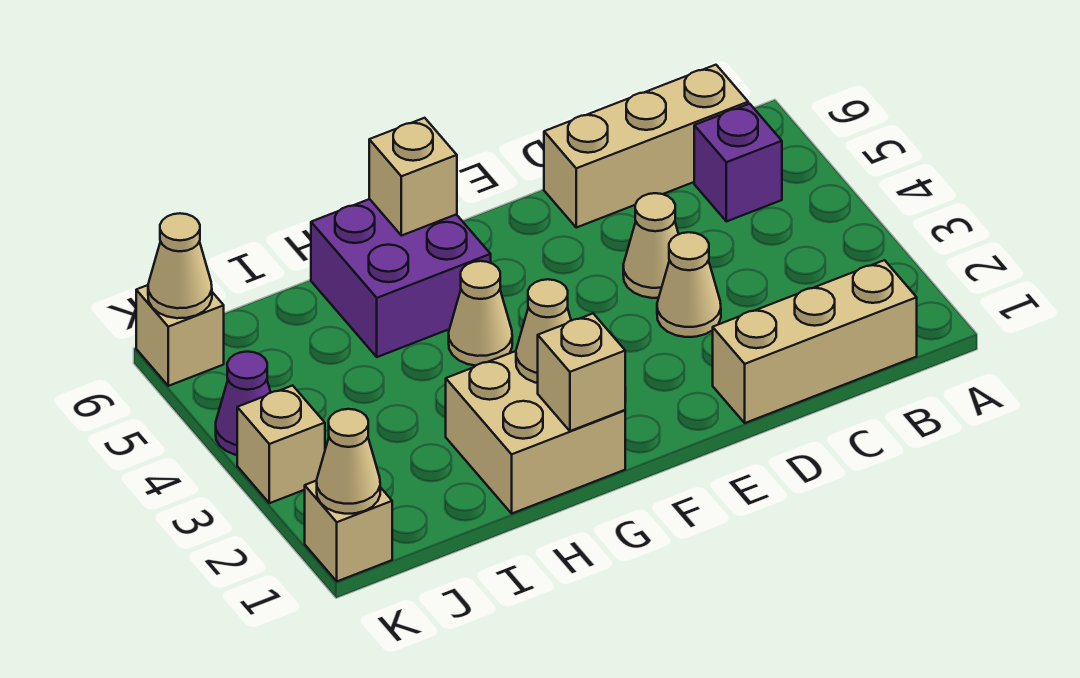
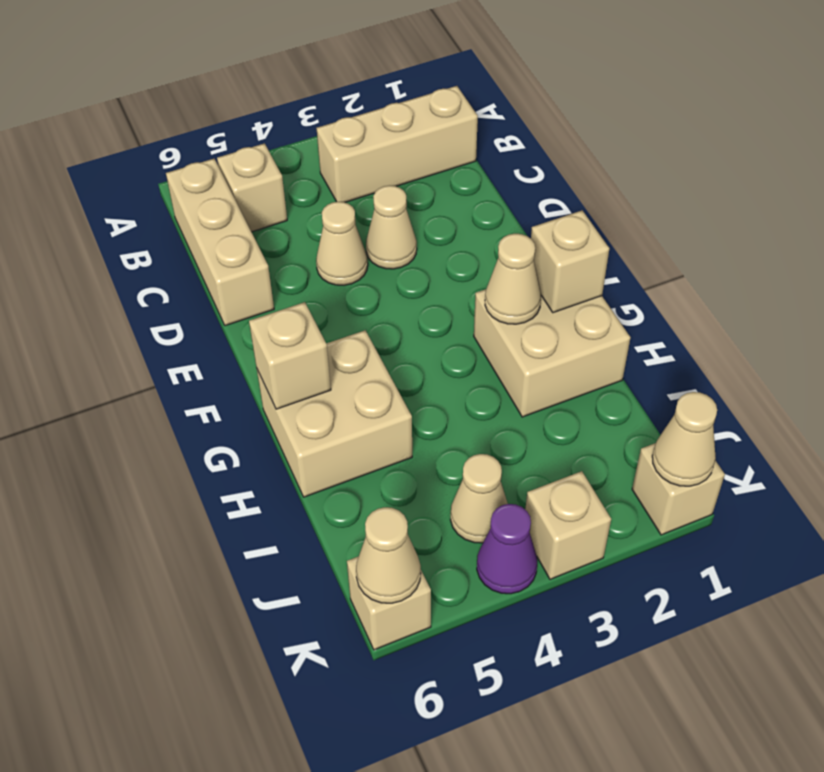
tan 1x3 brick [713,260,917,423] -> tan 1x3 brick turned to [317,86,478,202]
purple 1x1 brick [694,104,782,221] -> tan 1x1 brick [217,143,287,232]
tan 1x1 cone [449,261,512,366] -> tan 1x1 cone moved to [450,454,508,543]
purple 2x2 brick [311,199,491,357] -> tan 2x2 brick [257,330,412,497]

